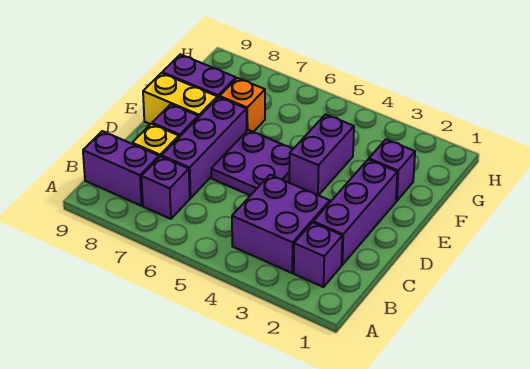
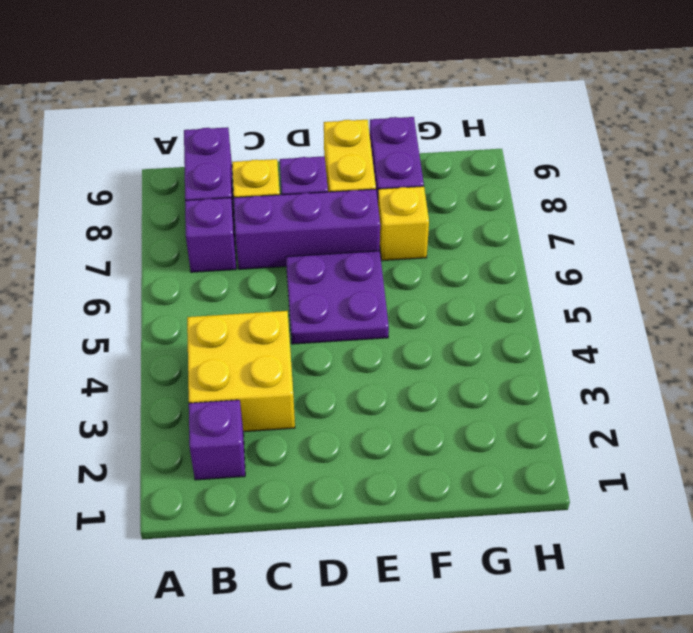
purple 2x2 brick [232,175,330,273] -> yellow 2x2 brick [187,311,295,432]
purple 1x3 brick [313,160,397,265] -> none
purple 1x2 brick [289,114,354,195] -> none
purple 1x1 brick [369,139,415,201] -> none
orange 1x1 brick [220,78,265,132] -> yellow 1x1 brick [378,186,429,261]

